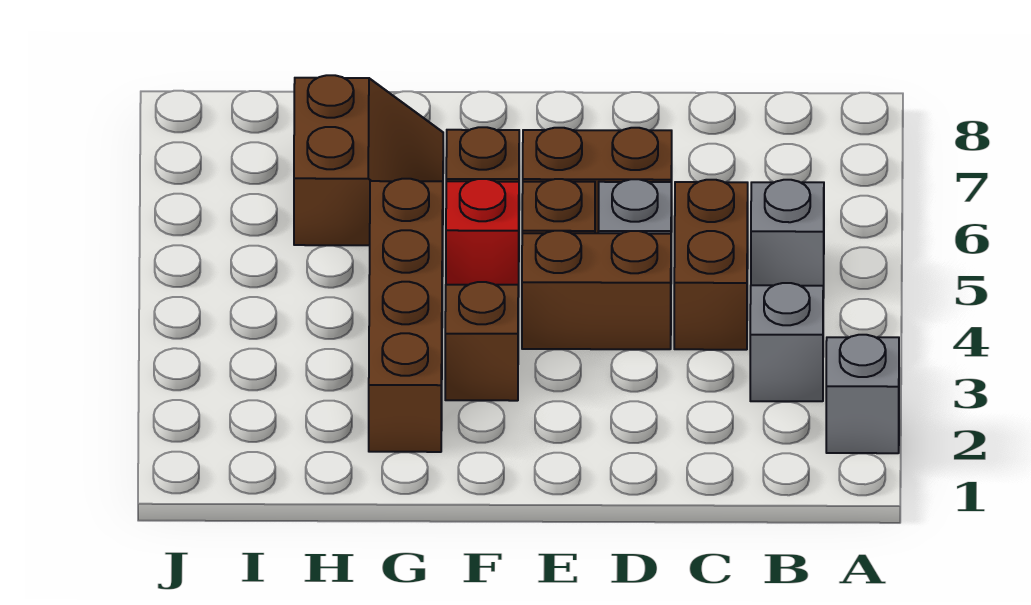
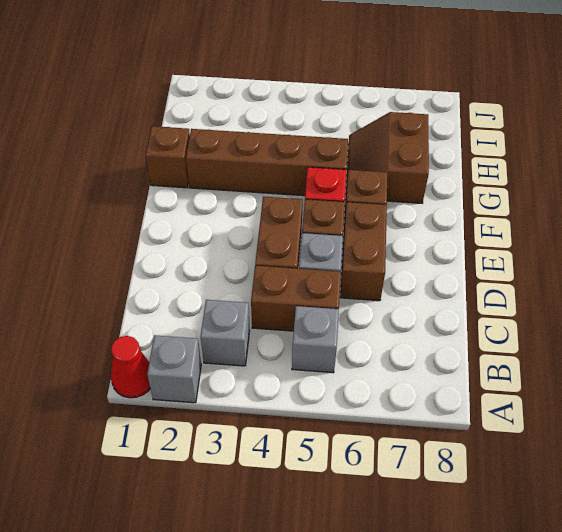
none -> red 1x1 cone [111,336,150,398]
brown 1x1 brick [445,282,518,401] -> brown 1x1 brick moved to [146,126,190,188]
brown 2x2 slope [294,75,443,245] -> brown 2x2 slope turned to [346,112,429,203]

